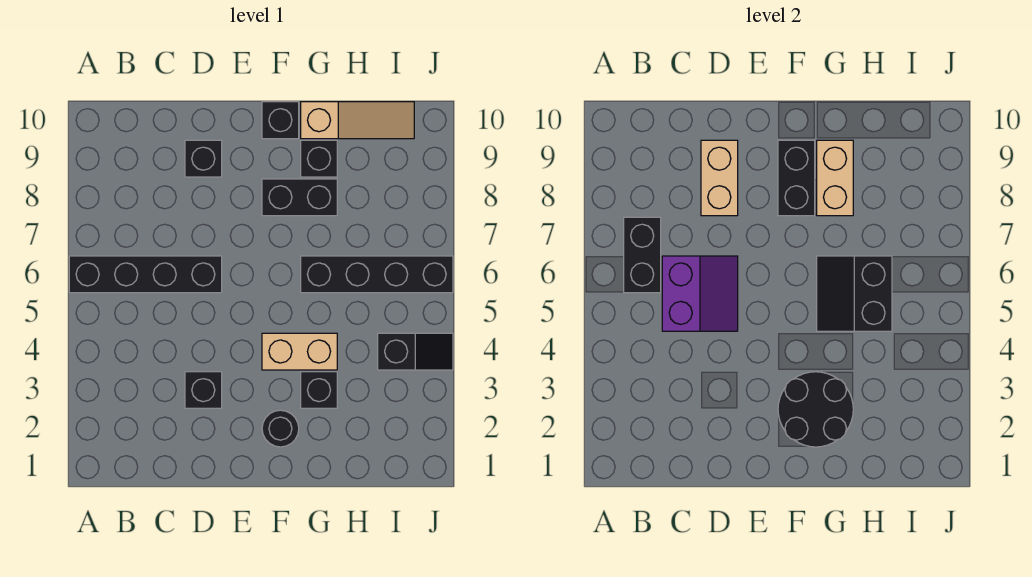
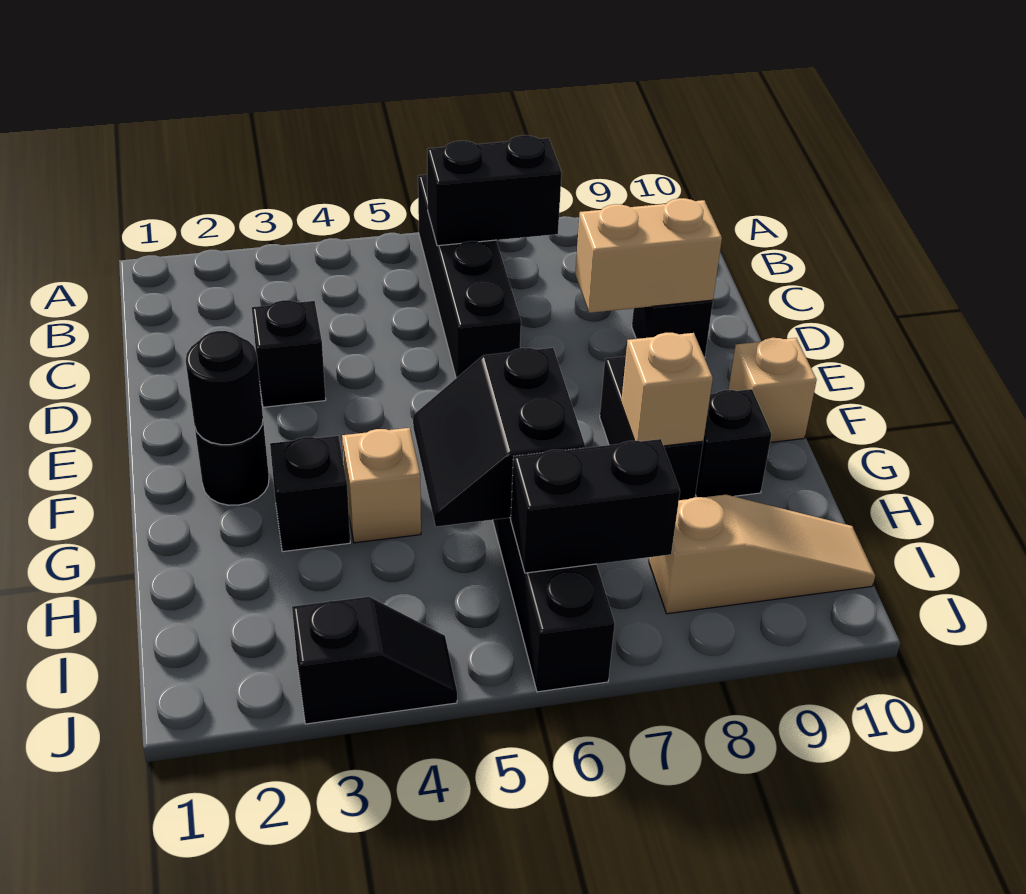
purple 2x2 slope [662,256,738,331] -> none
black 2x2 round brick [778,372,853,447] -> black 1x1 round brick [186,331,263,445]
tan 1x2 brick [262,333,337,370] -> tan 1x1 brick [342,428,421,543]
black 1x2 brick [778,140,815,216] -> black 1x2 brick moved to [511,439,680,573]
black 1x1 brick [262,102,299,139] -> tan 1x1 brick [728,338,817,442]
black 2x2 slope [817,256,892,331] -> black 2x2 slope turned to [413,348,585,527]
tan 1x2 brick [817,140,853,216] -> tan 1x1 brick [621,333,713,446]
tan 1x3 slope [301,102,414,139] -> tan 1x3 slope turned to [649,495,875,614]
black 1x2 slope [378,333,453,370] -> black 1x2 slope turned to [292,597,457,724]

